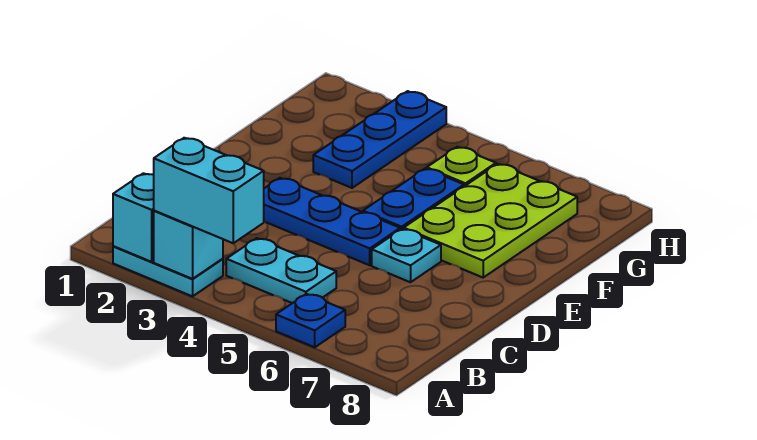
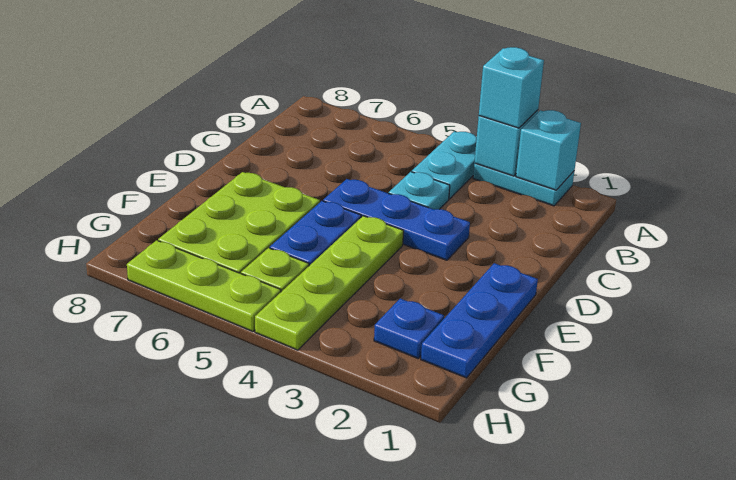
cyan 1x2 brick [154,138,264,243] -> cyan 1x1 brick [479,47,544,128]
blue 1x1 plate [276,294,345,347] -> blue 1x1 plate moved to [374,299,444,359]
cyan 1x2 plate [226,238,336,303] -> cyan 1x2 plate turned to [412,131,477,199]
cyan 1x1 plate [372,229,441,282] -> cyan 1x1 plate moved to [389,172,450,210]
none -> lime 1x4 plate [255,216,404,350]
blue 1x3 plate [313,91,446,188] -> blue 1x3 plate moved to [421,263,538,378]
none -> lime 1x3 plate [127,240,281,332]

